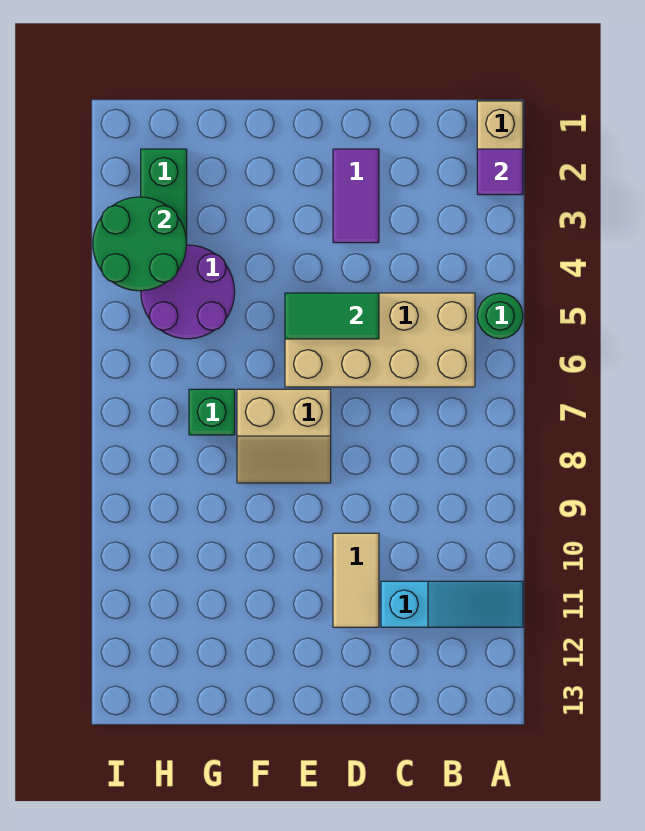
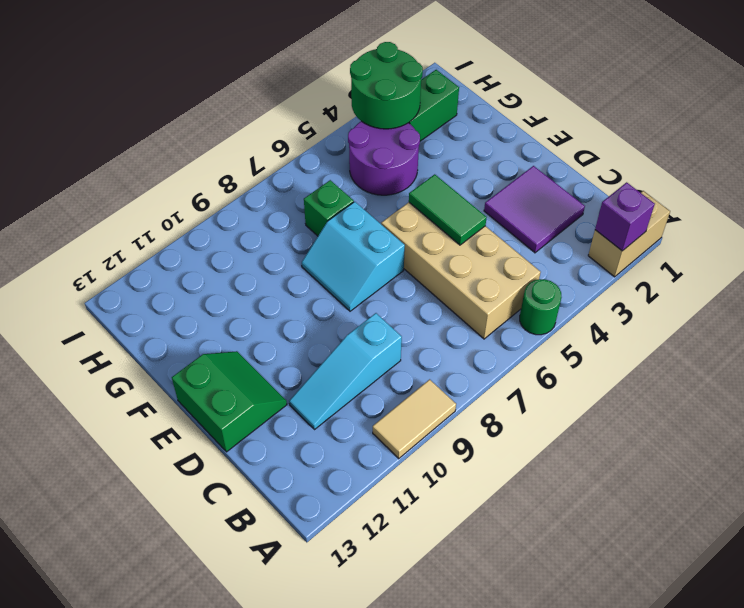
purple 1x1 tile [477,149,523,195] -> purple 1x1 brick [595,182,655,251]
cyan 1x3 slope [381,581,523,627] -> cyan 1x3 slope turned to [289,313,402,430]
purple 1x2 tile [333,149,379,243] -> purple 2x2 tile [484,166,585,253]
tan 1x2 tile [333,533,379,627] -> tan 1x2 tile moved to [373,379,456,459]
none -> green 2x2 slope [172,351,287,452]
tan 2x2 slope [237,389,331,483] -> cyan 2x2 slope [302,202,405,311]

